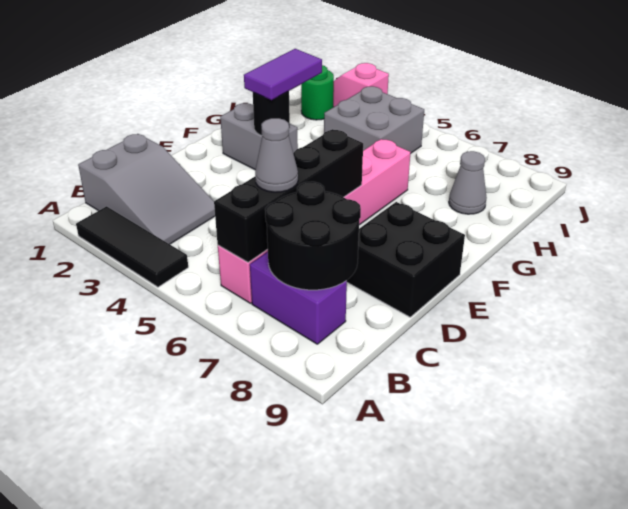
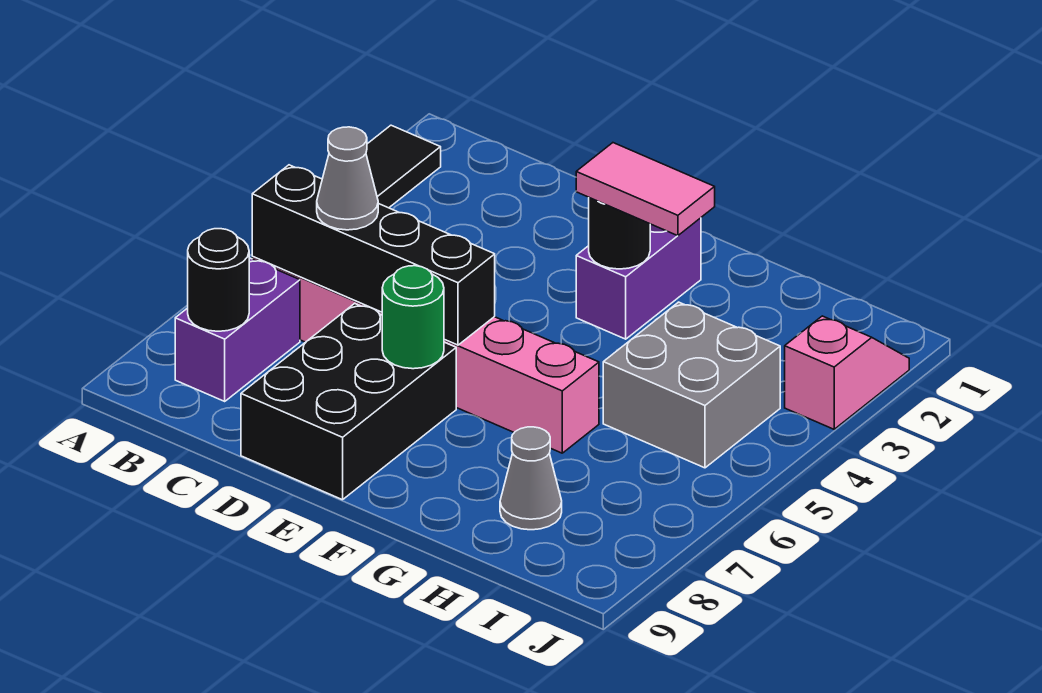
grey 2x3 slope [78,134,215,244] -> none
black 2x2 round brick [265,182,361,290] -> black 1x1 round brick [188,229,249,331]
black 2x2 brick [347,202,465,317] -> black 2x3 brick [241,303,456,500]
grey 1x2 brick [220,103,298,170] -> purple 1x2 brick [576,218,701,339]
purple 1x2 tile [244,49,322,100] -> pink 1x2 tile [576,143,715,236]
green 1x1 round brick [301,65,334,120] -> green 1x1 round brick moved to [382,266,444,369]

